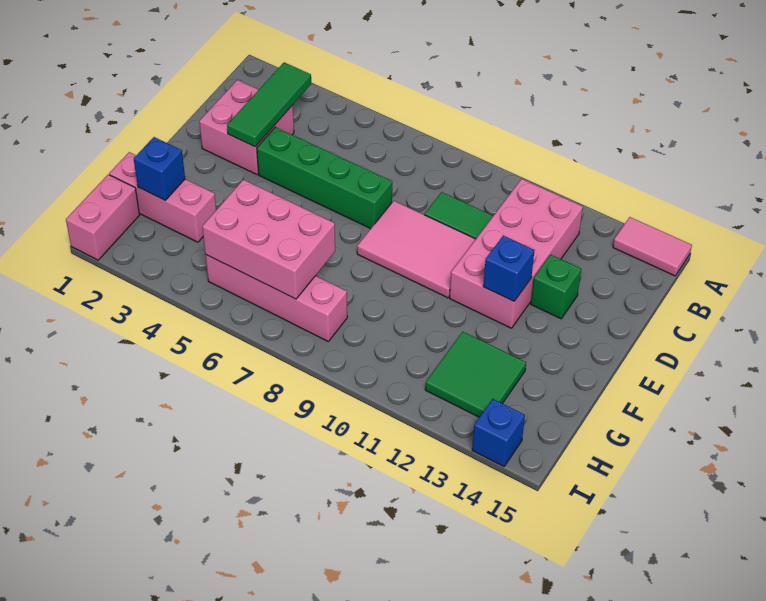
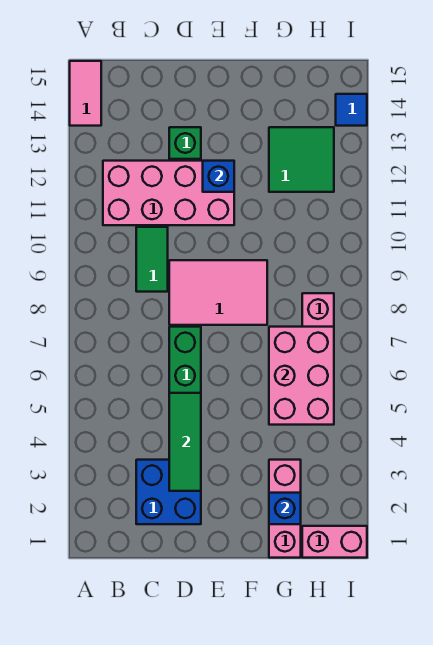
green 1x3 tile [227,62,311,147] -> green 1x3 tile turned to [169,393,201,491]
pink 2x2 brick [199,80,294,174] -> blue 2x2 brick [136,460,201,524]
pink 2x3 tile [357,201,476,298] -> pink 2x3 tile turned to [169,260,267,325]
blue 1x1 brick [472,399,525,466] -> blue 1x1 tile [336,94,367,126]

